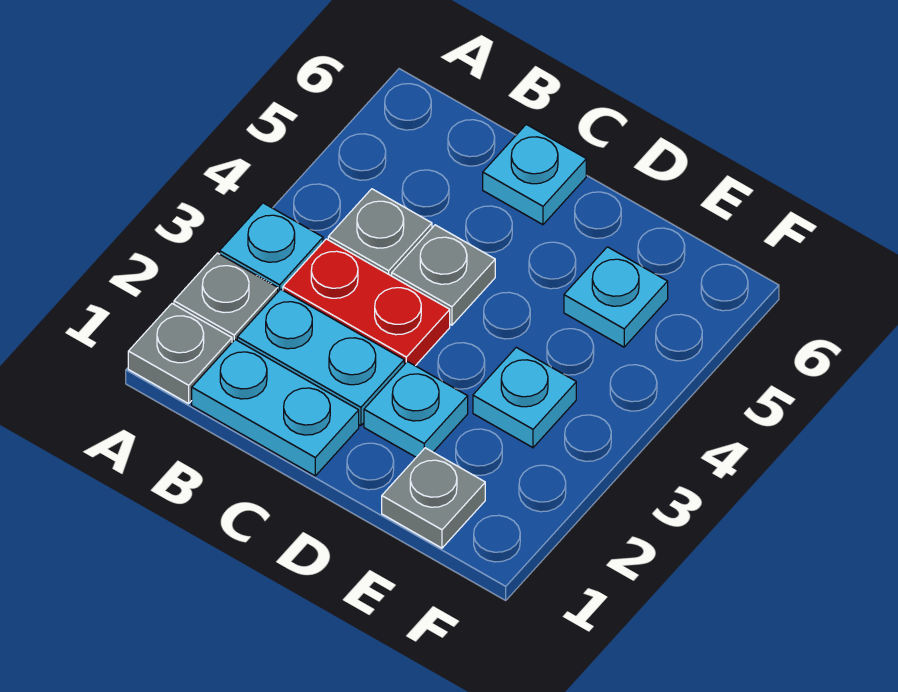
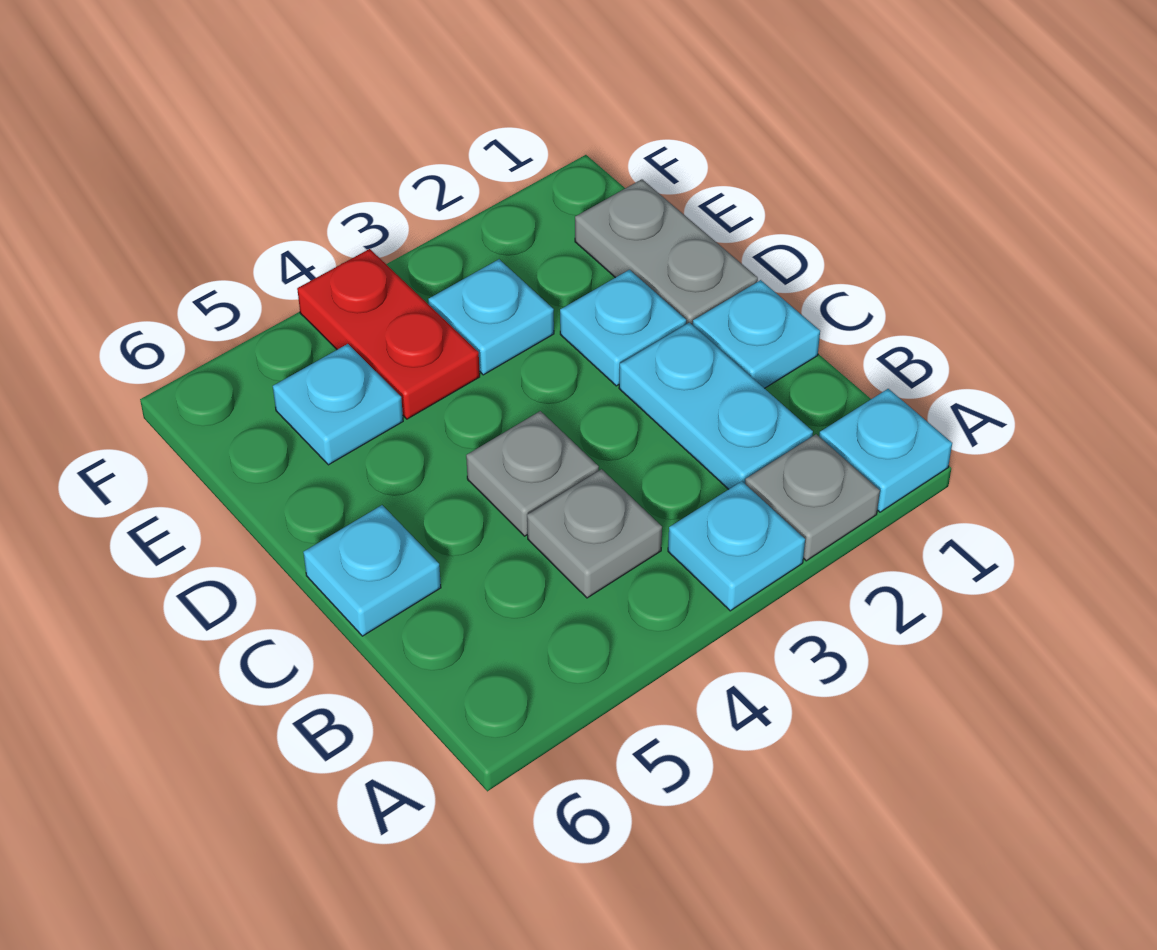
grey 1x1 plate [128,304,232,404] -> cyan 1x1 plate [819,389,952,512]
cyan 1x2 plate [192,340,359,476] -> cyan 1x1 plate [693,280,820,388]
red 1x2 plate [283,239,450,366] -> red 1x2 plate moved to [297,249,480,419]
grey 1x1 plate [382,448,485,548] -> grey 1x2 plate [575,179,758,325]

